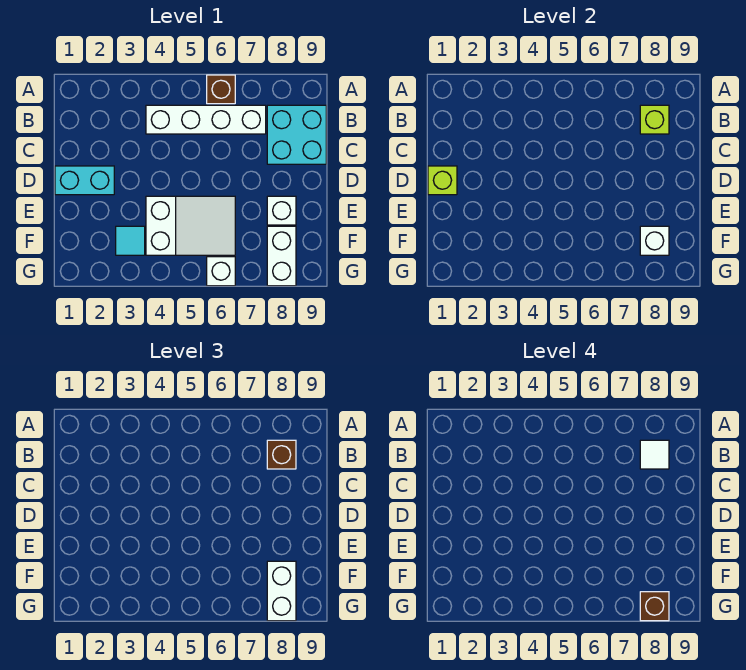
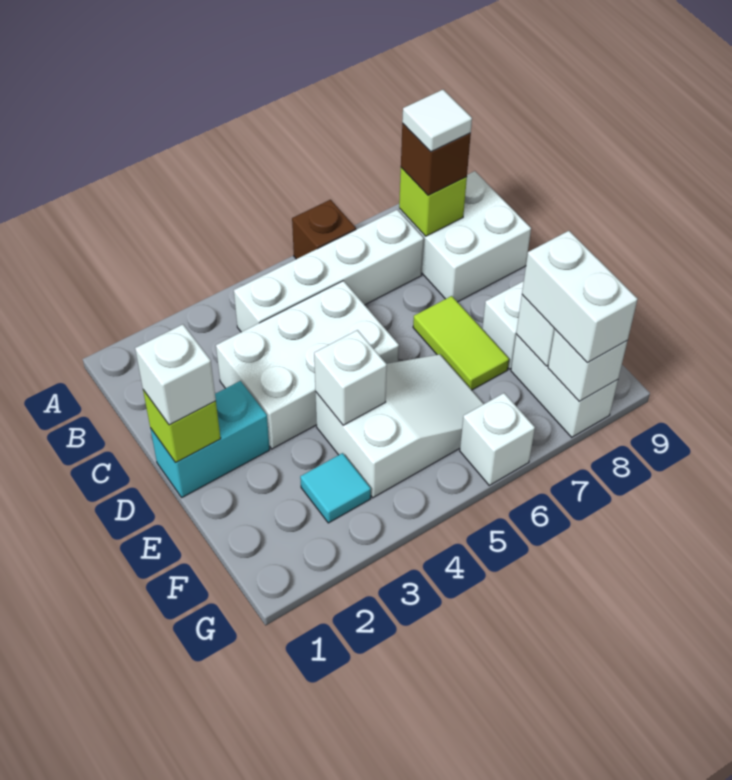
cyan 2x2 brick [267,105,326,164] -> white 2x2 brick [399,171,531,302]
none -> white 2x3 brick [216,281,399,449]
none -> white 1x1 brick [135,324,216,425]
none -> lime 1x2 tile [413,296,509,390]
none -> white 1x1 brick [314,330,387,425]
none -> white 1x1 brick [548,329,627,401]
brown 1x1 brick [640,592,669,621] -> none

